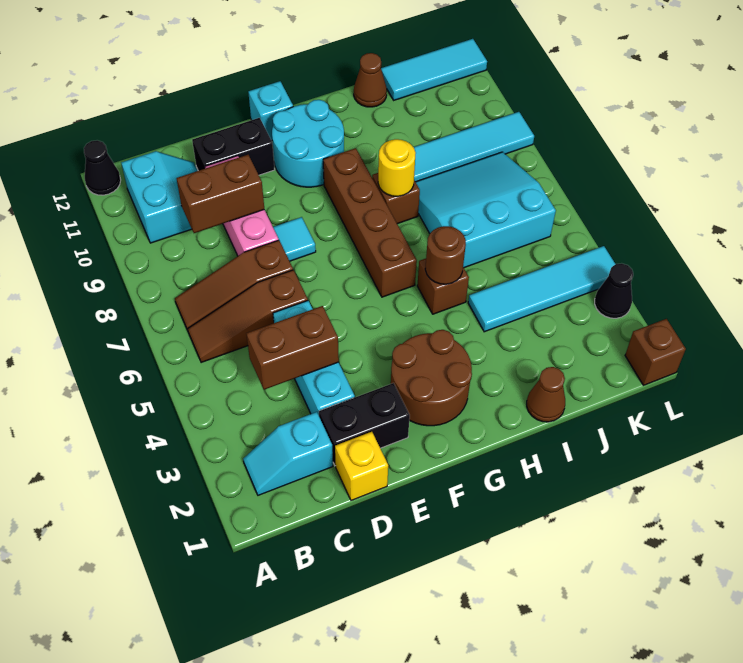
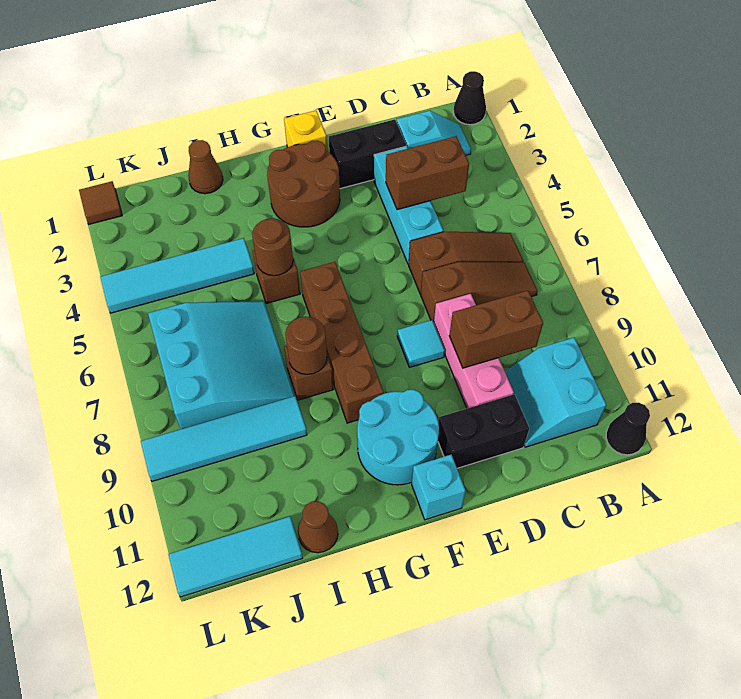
yellow 1x1 brick [335,432,388,500] -> yellow 1x1 brick moved to [284,110,327,151]
yellow 1x1 round brick [378,139,416,196] -> brown 1x1 round brick [285,317,327,374]
cyan 3x3 slope [416,152,556,268] -> cyan 3x3 slope turned to [148,301,295,429]
brown 1x1 brick [625,319,686,385] -> brown 1x1 tile [79,181,122,224]
black 1x1 cone [595,263,633,318] -> black 1x1 cone moved to [453,71,486,125]

